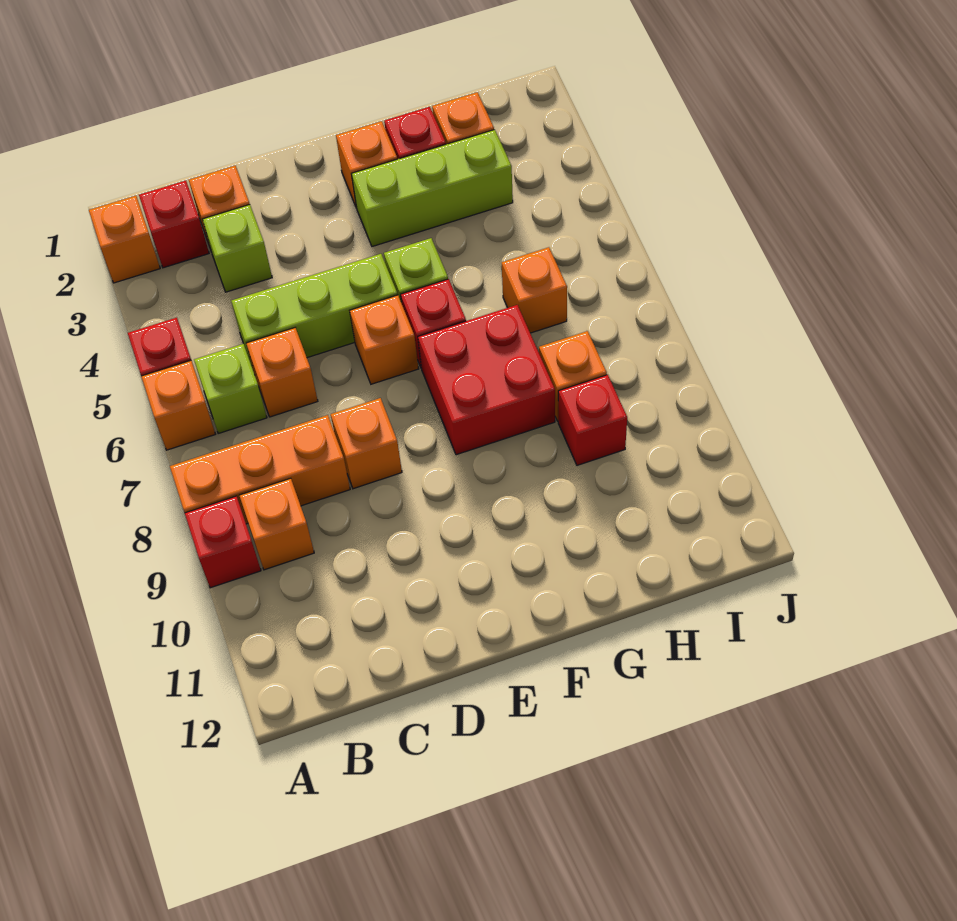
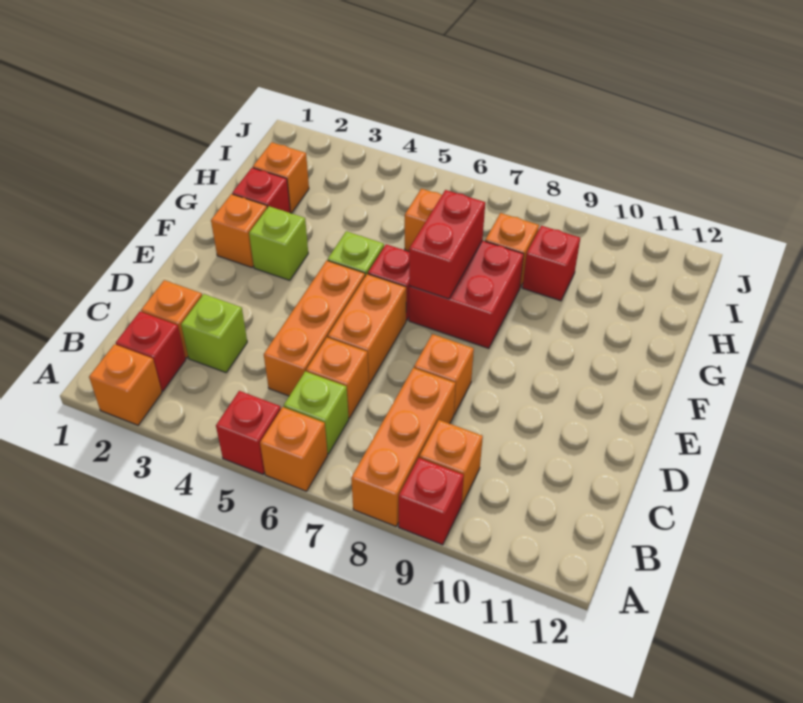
lime 1x3 brick [231,254,397,372] -> orange 1x3 brick [264,260,365,396]
orange 1x1 brick [350,295,418,384] -> orange 1x2 brick [328,274,406,384]
lime 1x3 brick [352,130,513,247] -> lime 1x1 brick [249,206,308,280]
none -> red 1x2 brick [409,190,485,299]

